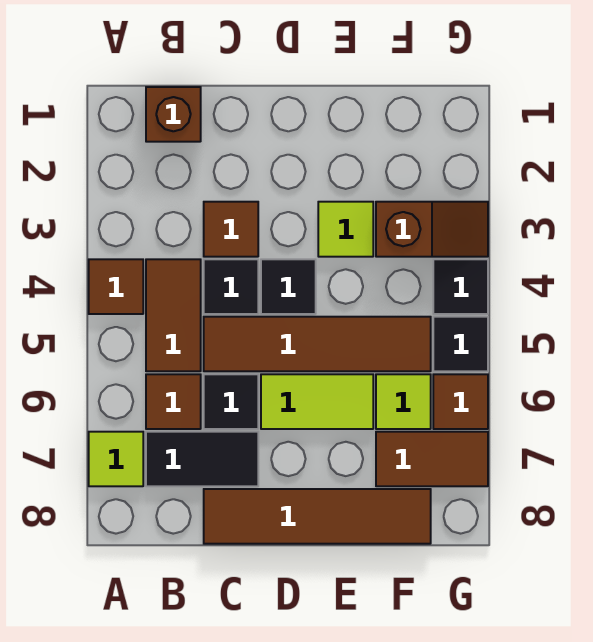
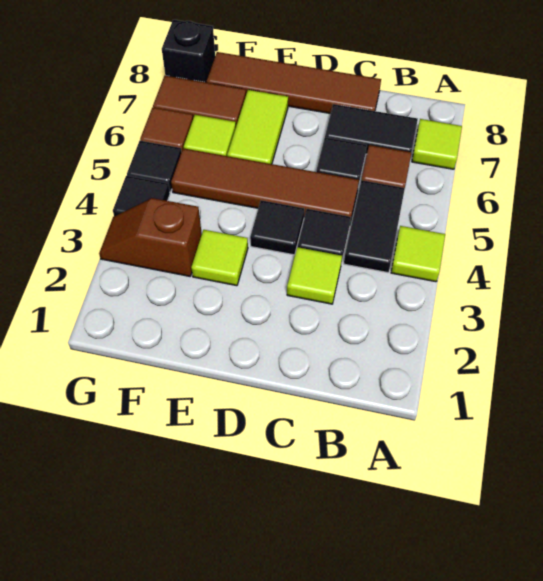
brown 1x1 tile [89,259,143,314] -> lime 1x1 tile [391,226,445,282]
brown 1x1 brick [146,87,201,142] -> none
brown 1x2 tile [146,259,201,371] -> black 1x2 tile [344,180,405,273]
brown 1x1 tile [204,202,258,257] -> lime 1x1 tile [287,247,342,304]
lime 1x2 tile [261,374,373,429] -> lime 1x2 tile turned to [227,90,288,164]
none -> black 1x1 brick [162,20,215,83]

